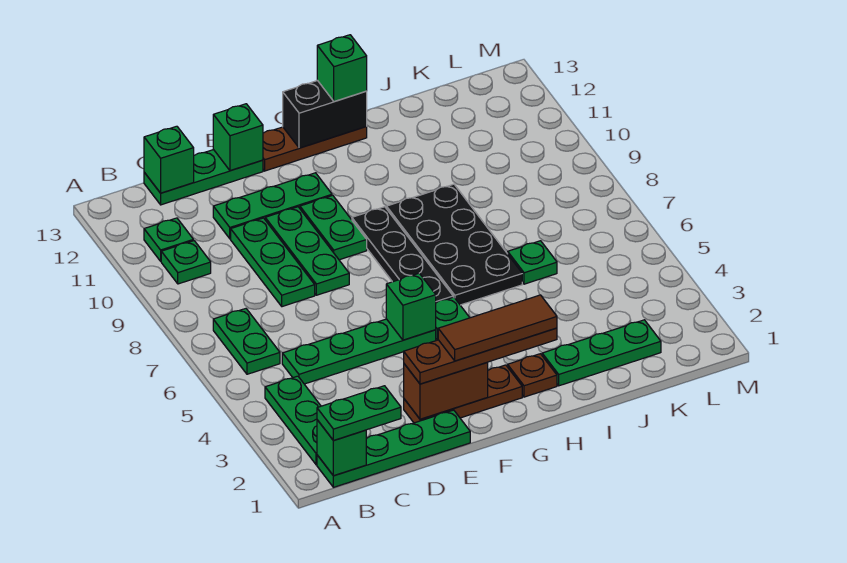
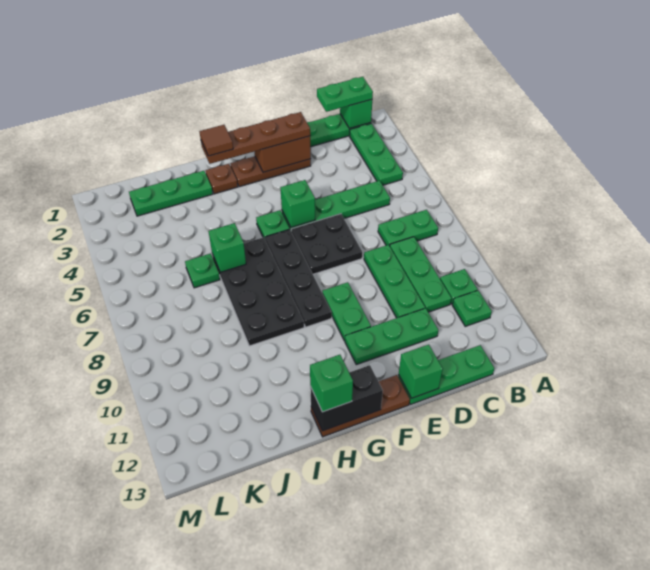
green 1x2 plate [213,309,280,374] -> green 1x2 plate turned to [378,210,438,246]
green 1x1 brick [144,126,194,193] -> green 1x1 brick moved to [208,223,246,272]
none -> black 2x2 plate [291,214,362,274]
green 1x3 plate [265,207,349,295] -> green 1x3 plate moved to [390,237,452,312]
brown 1x3 tile [438,295,557,361] -> brown 1x1 tile [199,125,233,156]

